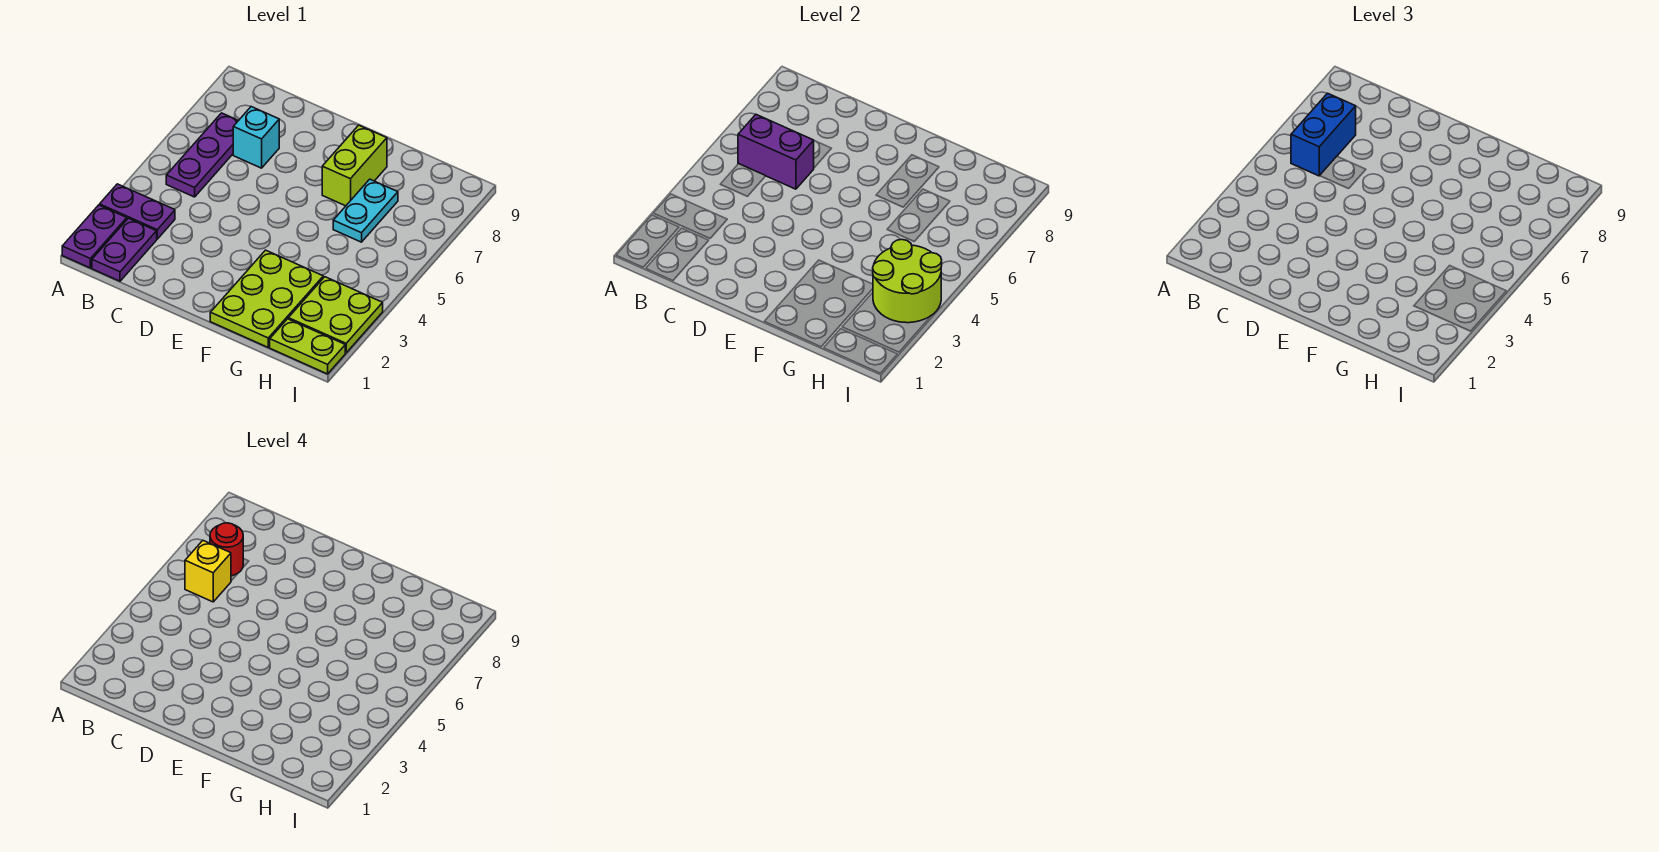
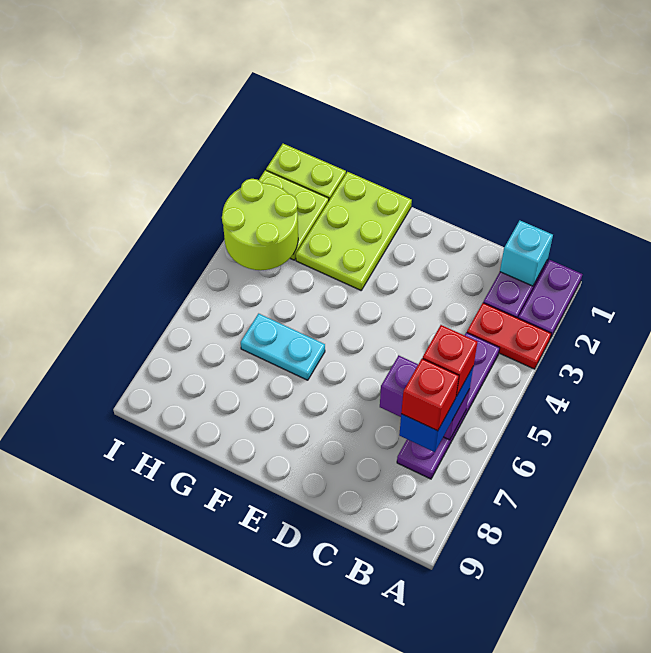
purple 1x2 plate [100,184,175,239] -> red 1x2 plate [467,303,551,369]
purple 1x3 plate [166,113,238,197] -> purple 1x4 plate [397,333,500,479]
yellow 1x1 brick [185,541,231,602] -> red 1x1 brick [423,325,478,396]
red 1x1 round brick [210,523,243,576] -> red 1x1 brick [401,358,459,431]
cyan 1x1 brick [233,107,279,168] -> cyan 1x1 brick moved to [500,220,553,286]
lime 1x2 brick [322,125,387,206] -> none
cyan 1x2 plate [333,179,398,242] -> cyan 1x2 plate turned to [241,314,325,380]

